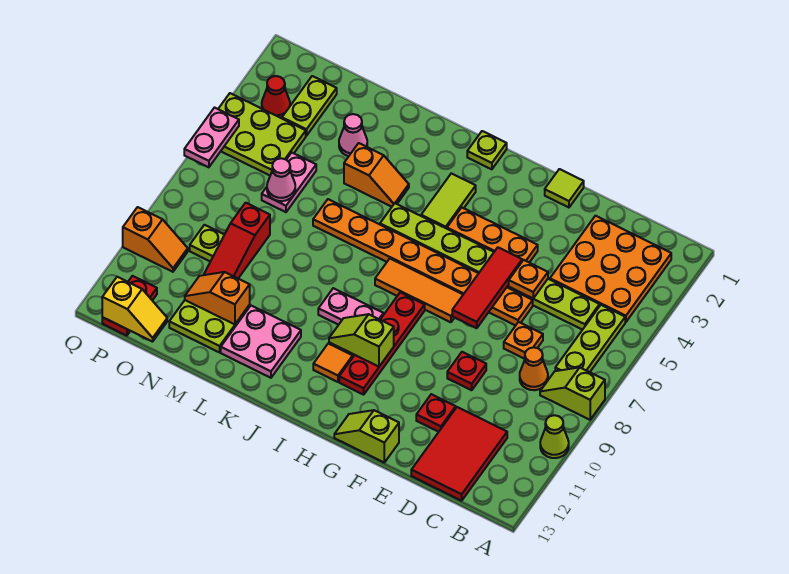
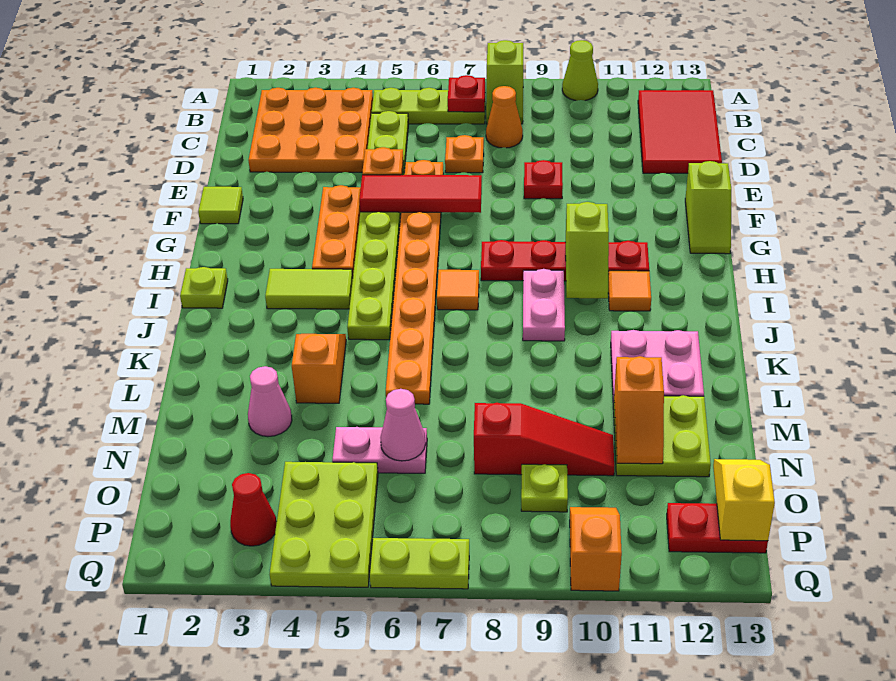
red 2x3 tile [411,407,507,501] -> red 2x3 tile turned to [638,90,722,173]
red 1x1 plate [416,394,456,432] -> red 1x1 plate moved to [448,75,485,112]
orange 1x3 tile [375,259,463,322] -> orange 1x1 tile [437,270,479,310]
lime 1x2 plate [282,76,337,136] -> lime 1x2 plate moved to [370,538,469,589]
pink 1x2 plate [184,108,239,167] -> none

